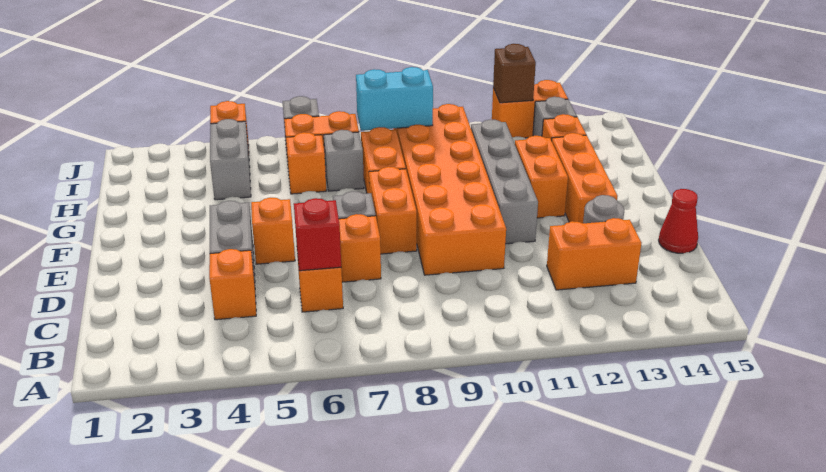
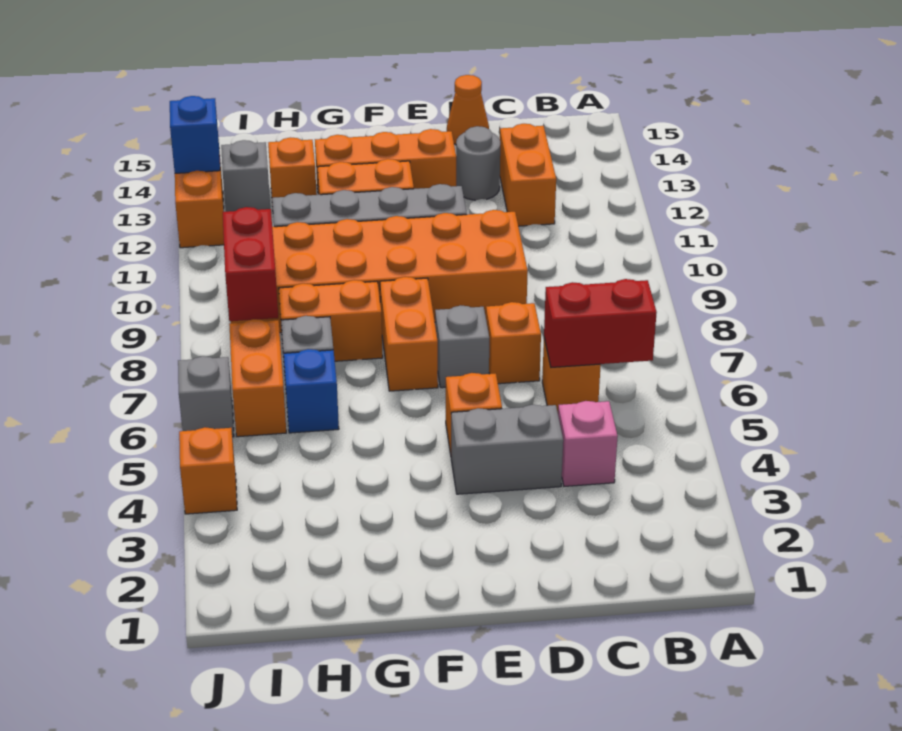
orange 1x1 brick [209,249,256,320] -> pink 1x1 brick [558,401,618,486]
red 1x1 brick [294,198,341,271] -> red 1x2 brick [544,279,657,367]
red 1x1 cone [659,189,698,253] -> orange 1x1 cone [447,75,489,145]
orange 1x2 brick [369,167,417,254] -> orange 1x2 brick turned to [380,277,438,391]
grey 1x2 brick [210,119,251,200] -> none
orange 1x1 brick [286,132,326,194] -> blue 1x1 brick [284,349,339,433]
cyan 1x2 brick [356,67,433,131] -> red 1x2 brick [223,207,278,321]
brown 1x1 brick [493,44,536,103] -> none
none -> blue 1x1 brick [170,96,220,173]

